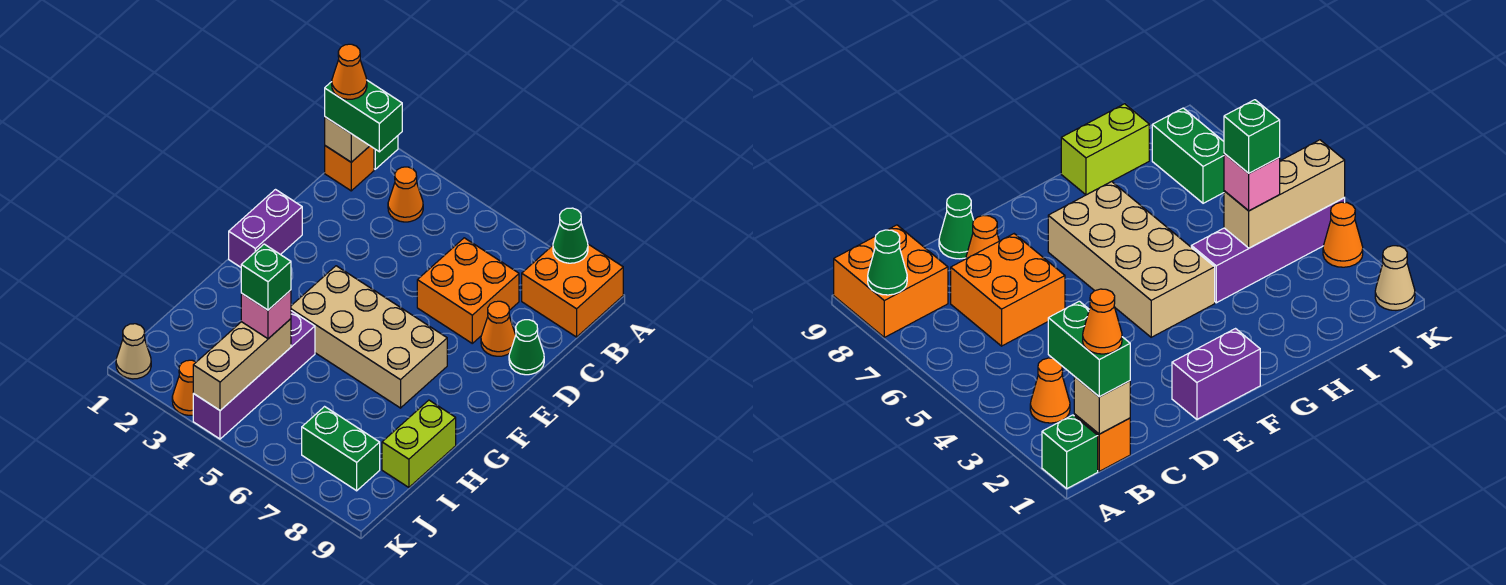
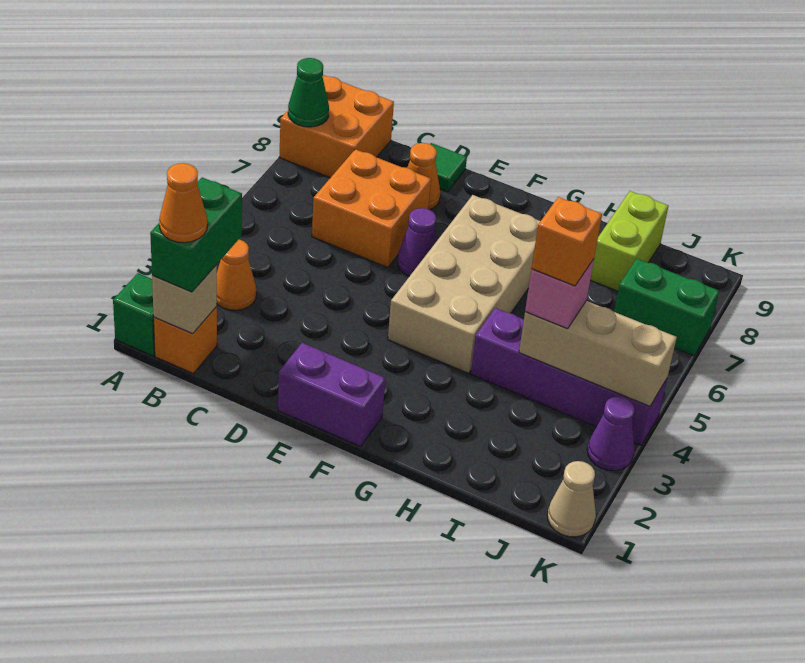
green 1x1 cone [509,320,544,375] -> green 1x1 tile [430,143,467,192]
none -> purple 1x1 cone [397,208,437,276]
lime 1x2 brick [382,400,456,487] -> lime 1x2 brick turned to [590,191,668,291]
green 1x1 brick [241,244,291,310] -> orange 1x1 brick [532,197,602,286]
green 1x2 brick [302,407,380,491] -> green 1x2 brick turned to [614,259,719,356]
orange 1x1 cone [172,360,196,415] -> purple 1x1 cone [587,397,635,471]

